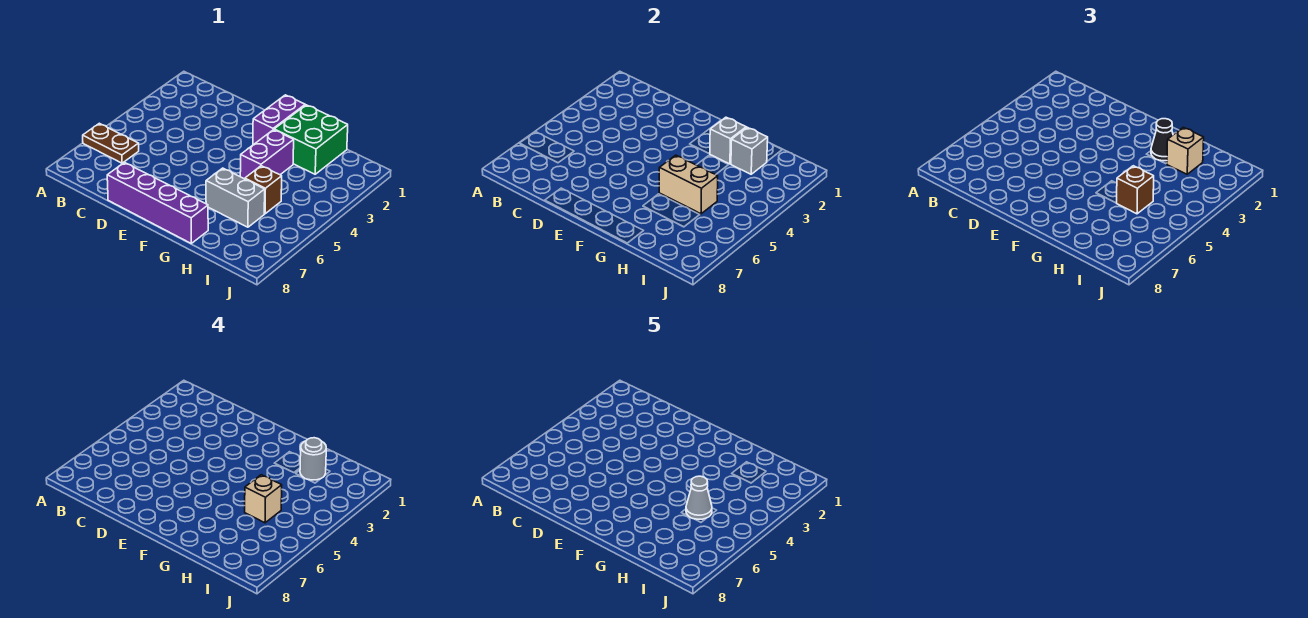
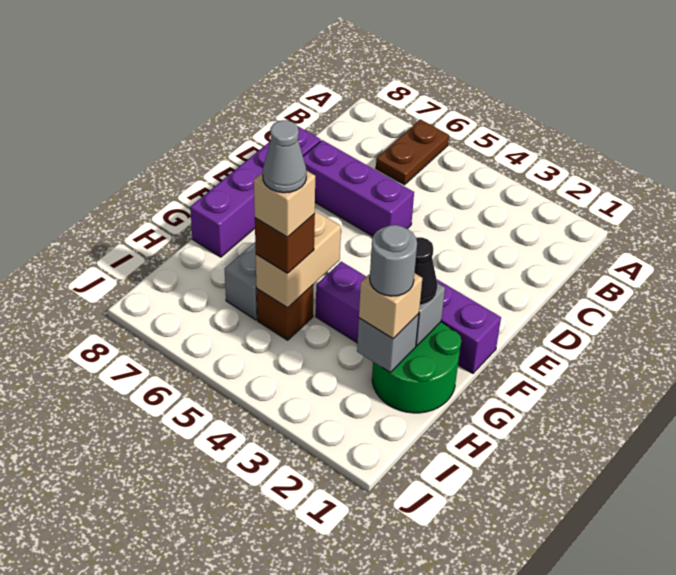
none -> purple 1x3 brick [303,140,414,236]
green 2x2 brick [274,105,348,174] -> green 2x2 round brick [372,322,461,413]

